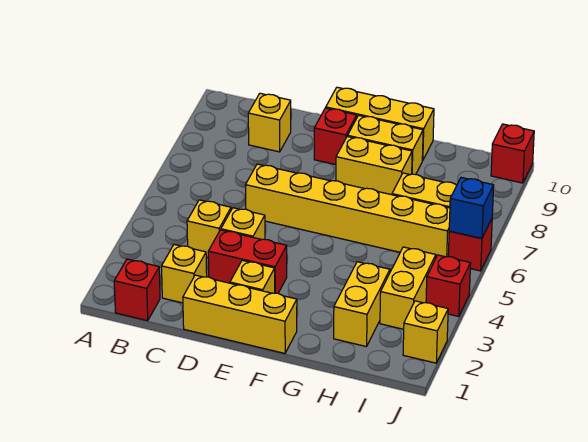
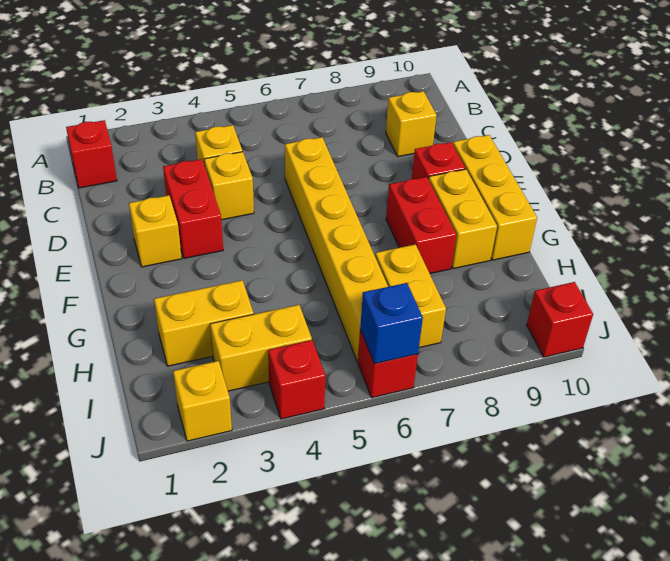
yellow 1x1 brick [162,245,207,303] -> none
yellow 1x3 brick [183,275,297,353] -> none
yellow 1x2 brick [336,136,412,195] -> red 1x2 brick [386,177,456,273]

